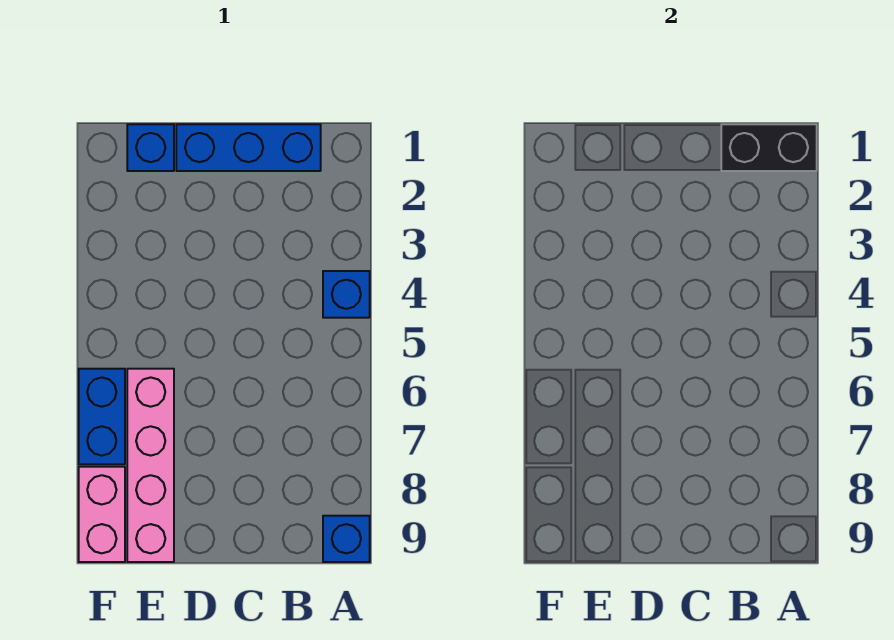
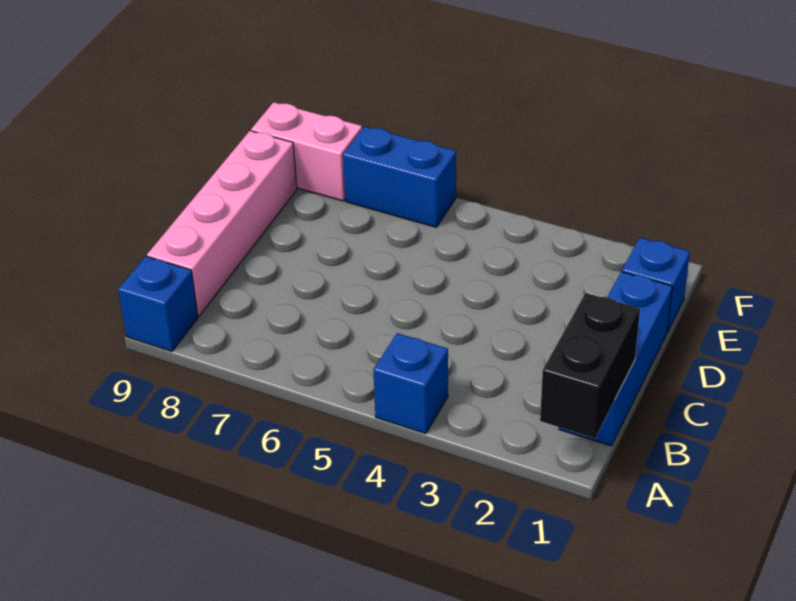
pink 1x4 brick [127,369,174,562] -> pink 1x4 brick turned to [147,131,297,316]

